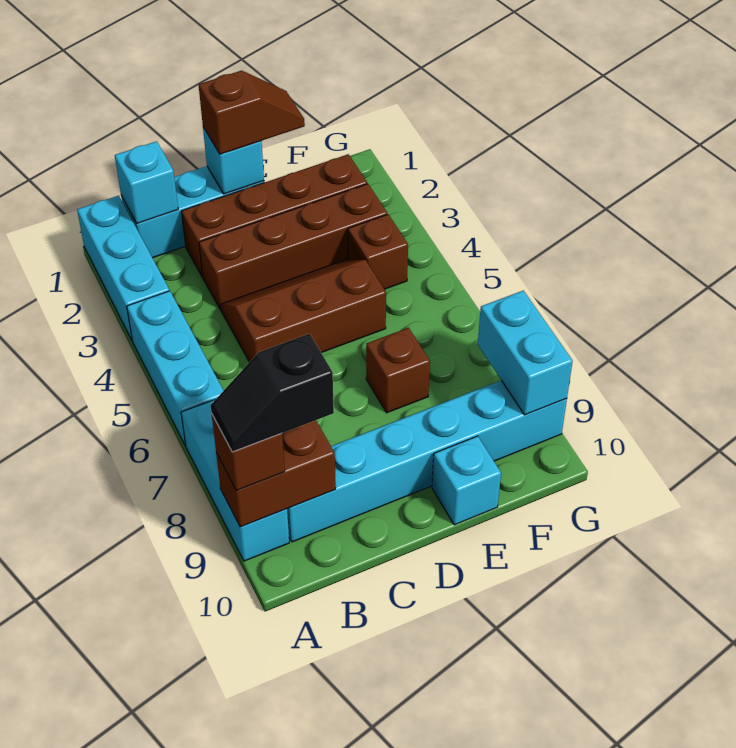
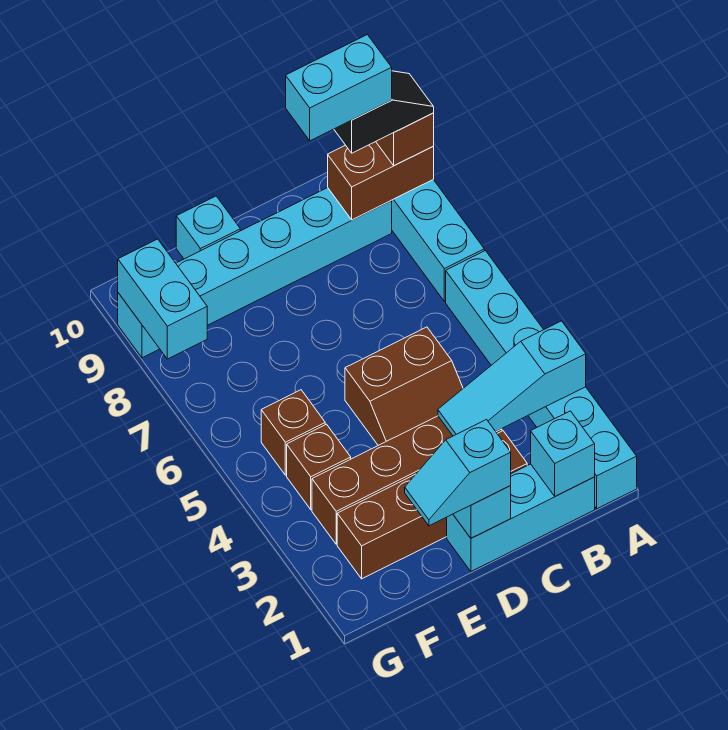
none -> cyan 1x3 slope [438,321,586,436]
none -> cyan 1x2 brick [286,35,392,141]
brown 2x3 slope [220,259,386,362] -> brown 2x2 slope [345,327,463,445]
brown 1x2 slope [199,71,305,154] -> cyan 1x2 slope [405,420,511,526]
brown 1x1 brick [366,328,430,413] -> brown 1x1 brick moved to [261,390,325,475]

